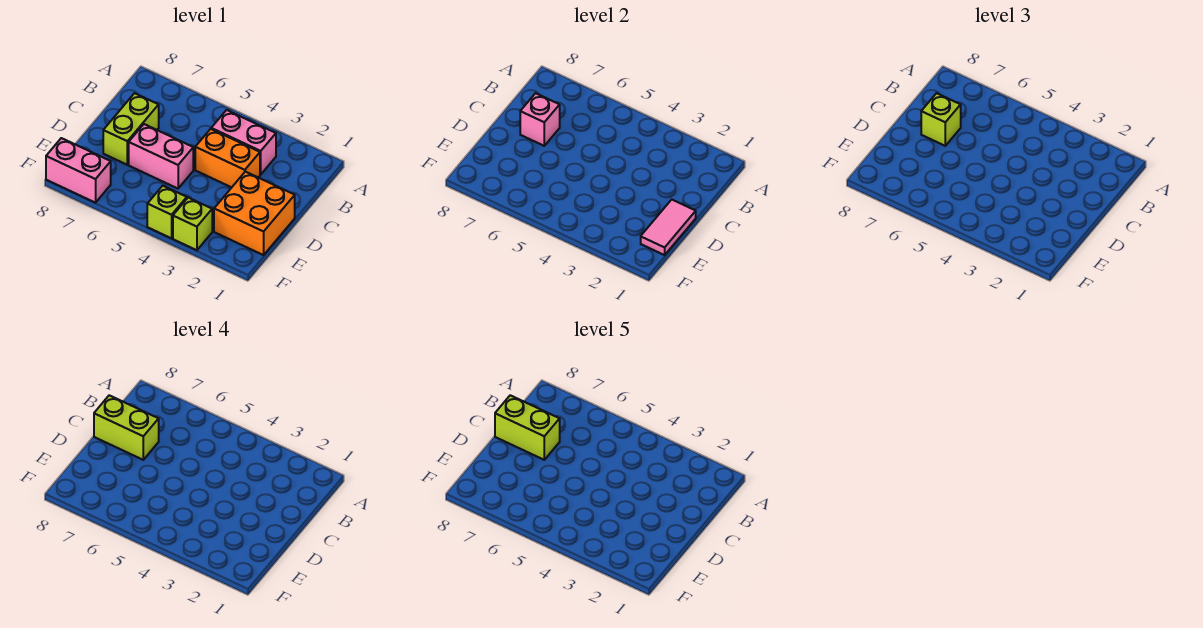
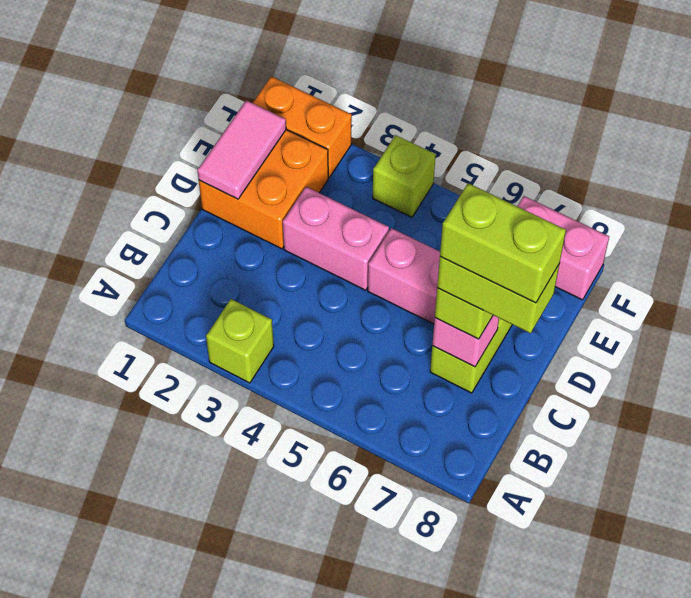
pink 1x2 brick [211,110,276,174] -> pink 1x2 brick moved to [283,187,389,290]
orange 1x2 brick [195,129,260,187] -> orange 1x2 brick moved to [253,76,352,177]
lime 1x1 brick [173,198,212,250] -> lime 1x1 brick moved to [206,299,274,383]

